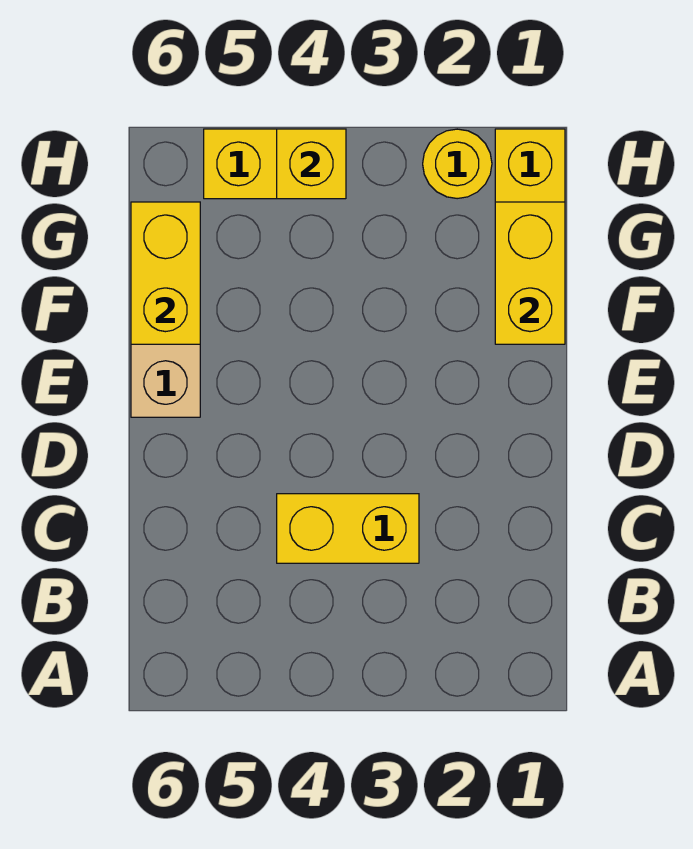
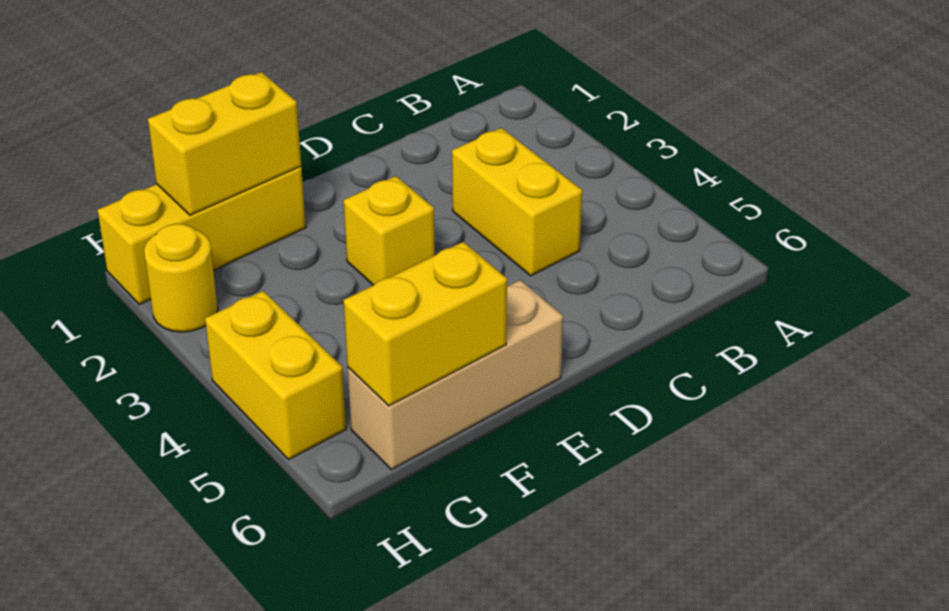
yellow 1x1 brick [277,129,346,199] -> yellow 1x1 brick moved to [344,176,435,285]

